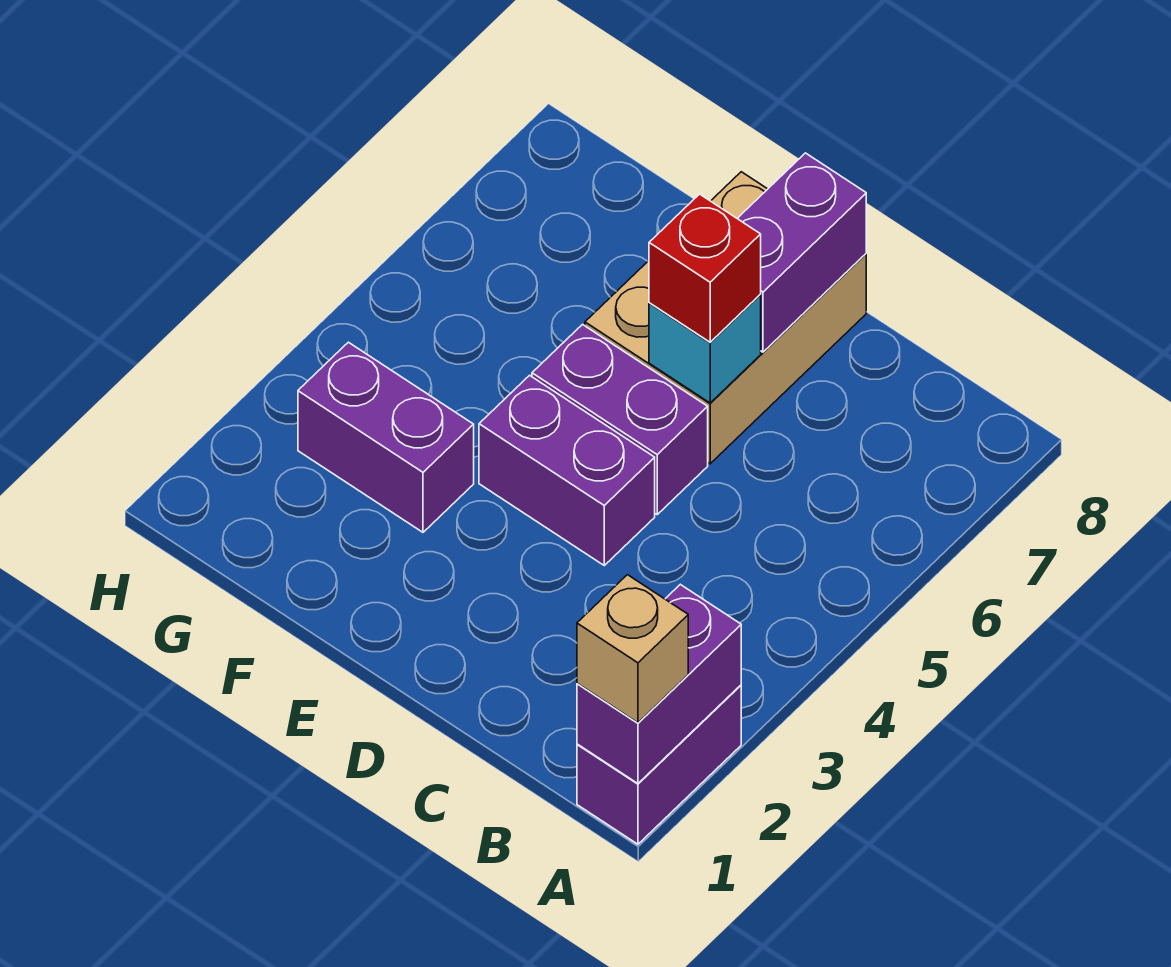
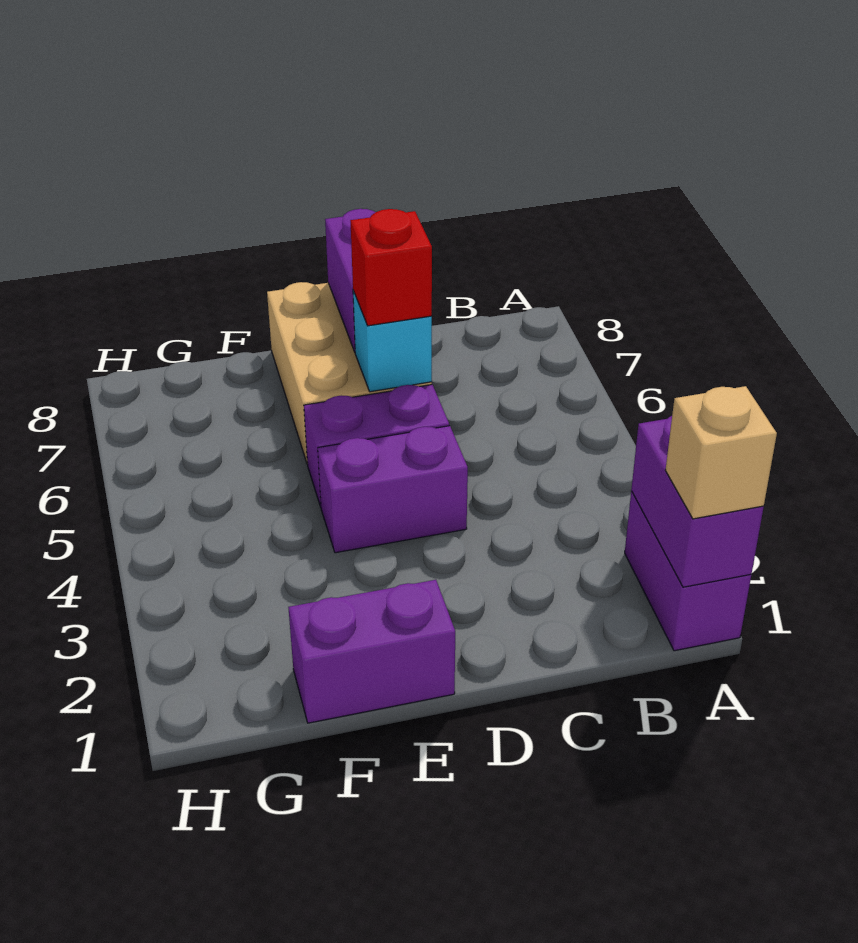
purple 1x2 brick [298,342,474,532] -> purple 1x2 brick moved to [288,580,455,723]

